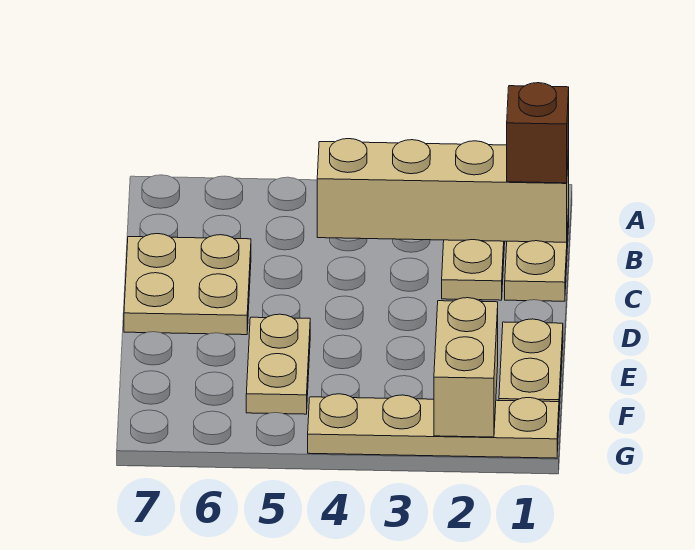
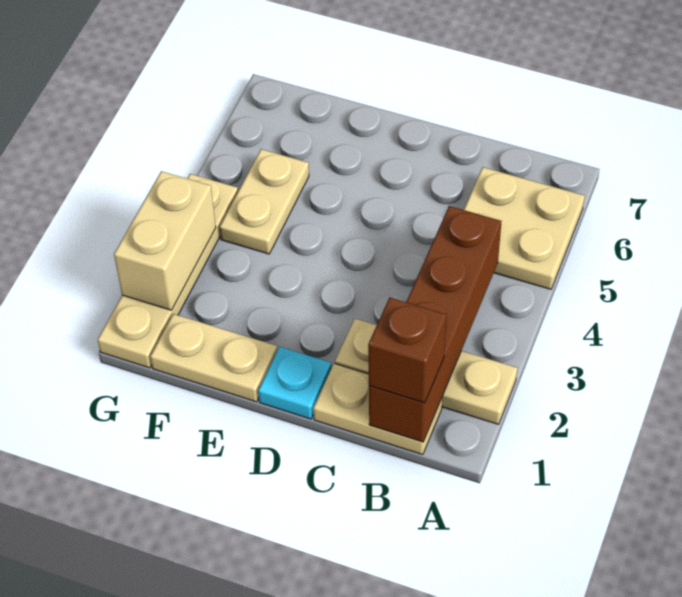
tan 1x4 brick [317,139,569,242] -> brown 1x4 brick [369,206,501,442]
tan 2x2 plate [124,234,251,335] -> tan 2x2 plate moved to [464,167,585,289]
none -> cyan 1x1 plate [258,347,331,419]
tan 1x2 plate [246,314,310,414] -> tan 1x2 plate turned to [220,149,309,254]
tan 1x2 brick [434,298,498,437] -> tan 1x2 brick turned to [114,171,216,310]

